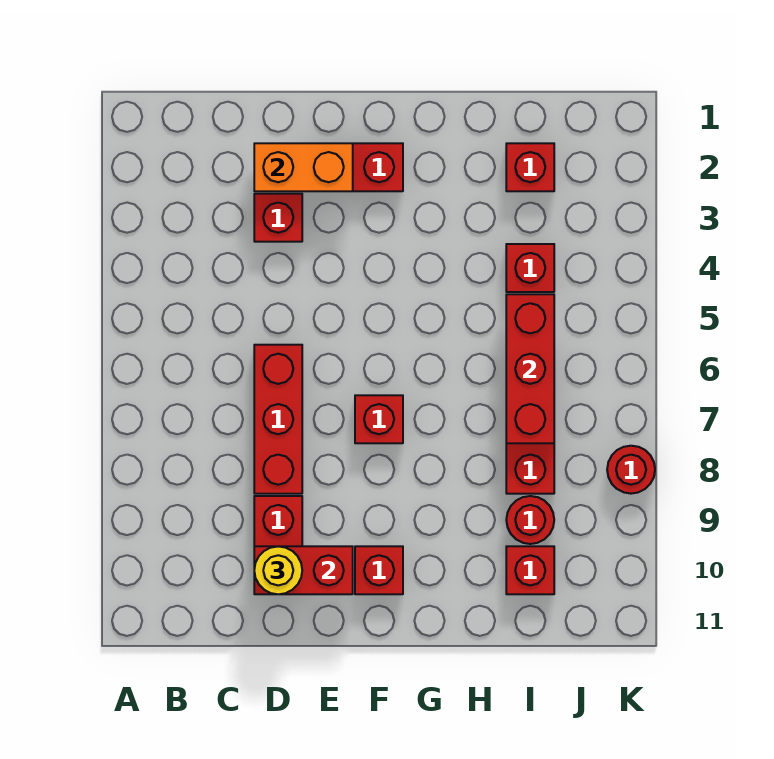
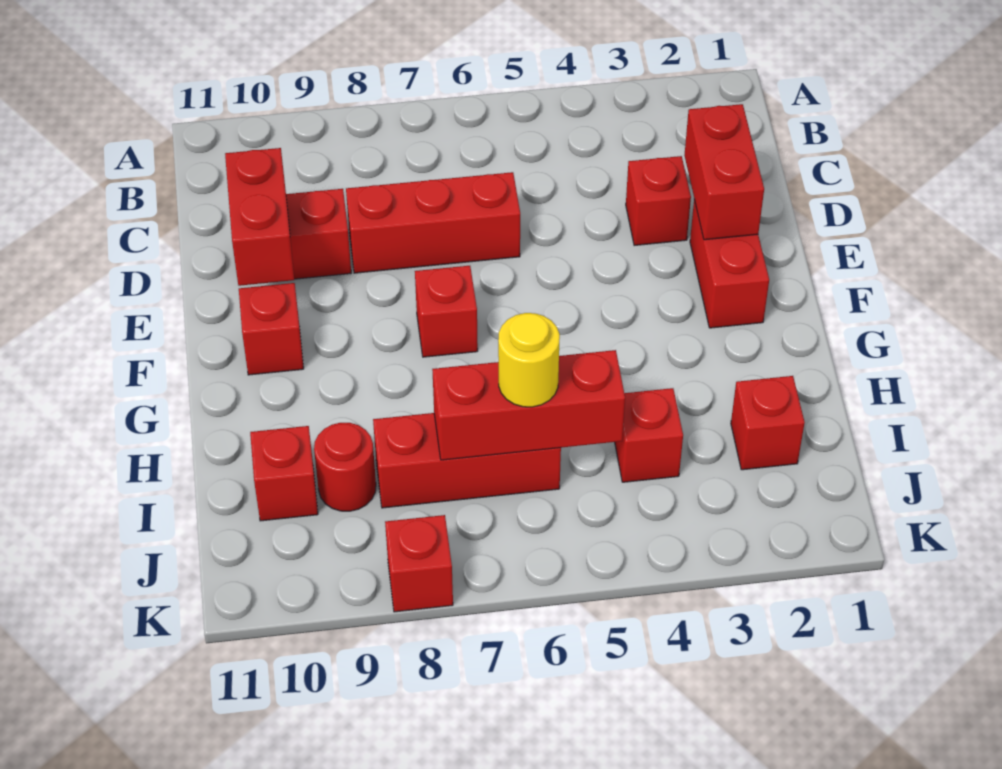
orange 1x2 brick [254,143,353,191] -> red 1x2 brick [684,104,764,240]
yellow 1x1 round brick [254,546,302,594] -> yellow 1x1 round brick moved to [498,313,560,407]
red 1x1 round brick [607,446,655,494] -> red 1x1 brick [385,515,453,612]

